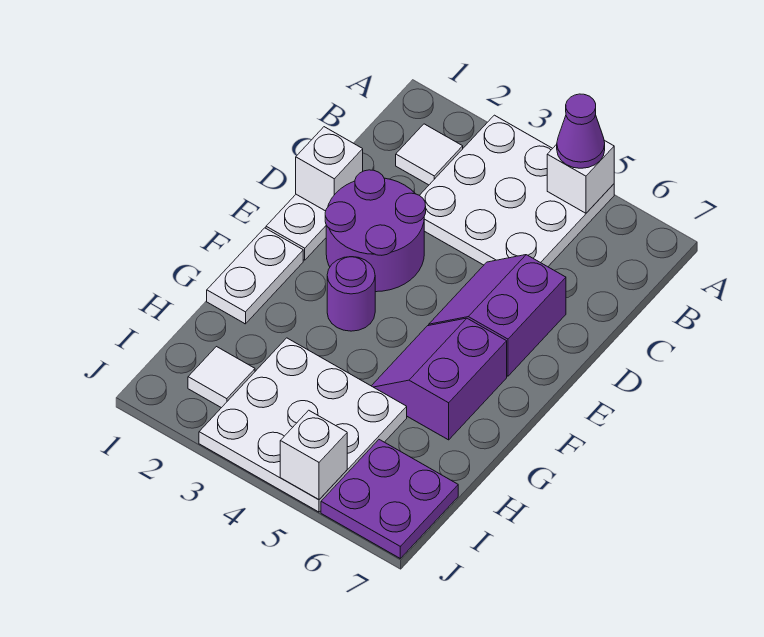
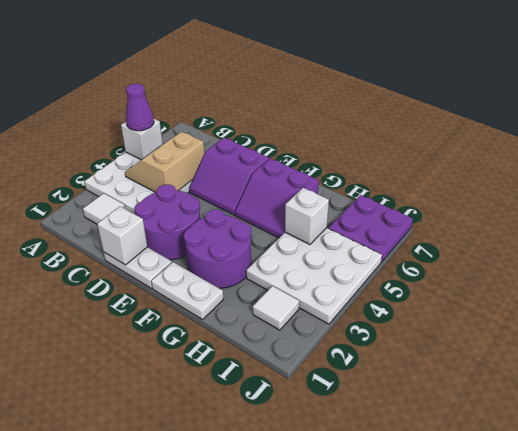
none -> tan 2x2 slope [125,132,205,192]
purple 1x1 round brick [327,257,375,331] -> purple 2x2 round brick [184,209,251,288]
white 1x1 brick [280,410,347,500] -> white 1x1 brick moved to [285,188,329,244]

